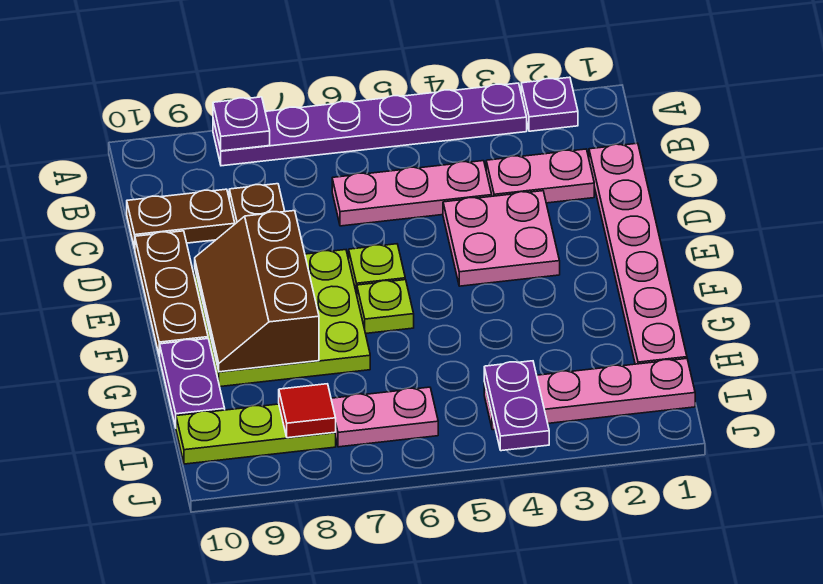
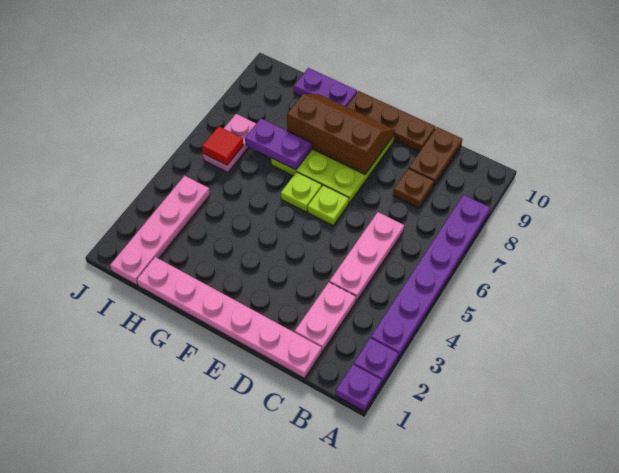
purple 1x1 plate [213,97,270,151] -> purple 1x1 plate moved to [336,364,382,412]
pink 2x2 plate [443,191,560,286] -> none
purple 1x2 plate [484,361,549,451] -> purple 1x2 plate moved to [245,118,311,170]
lime 1x3 plate [176,404,336,464] -> none
red 1x1 tile [279,384,336,438] -> red 1x1 tile moved to [202,126,243,165]

